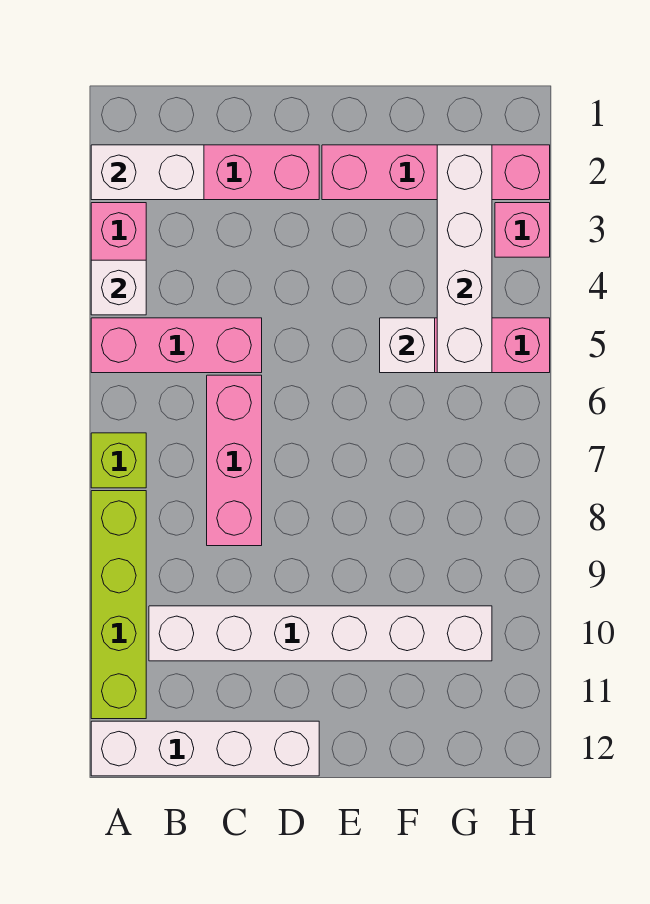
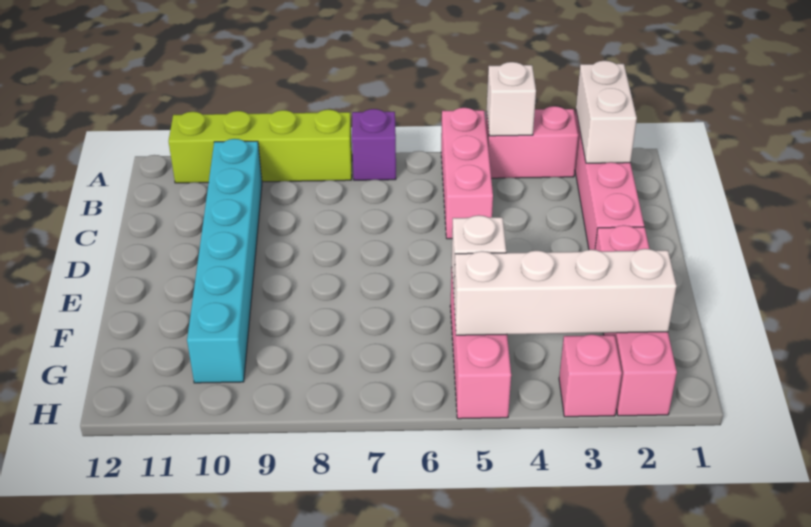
lime 1x1 brick [91,433,146,488] -> purple 1x1 brick [352,109,396,180]
white 1x4 brick [91,721,319,776] -> none
white 1x6 brick [149,606,492,661] -> cyan 1x6 brick [187,139,262,383]
pink 1x3 brick [207,375,262,546] -> none

